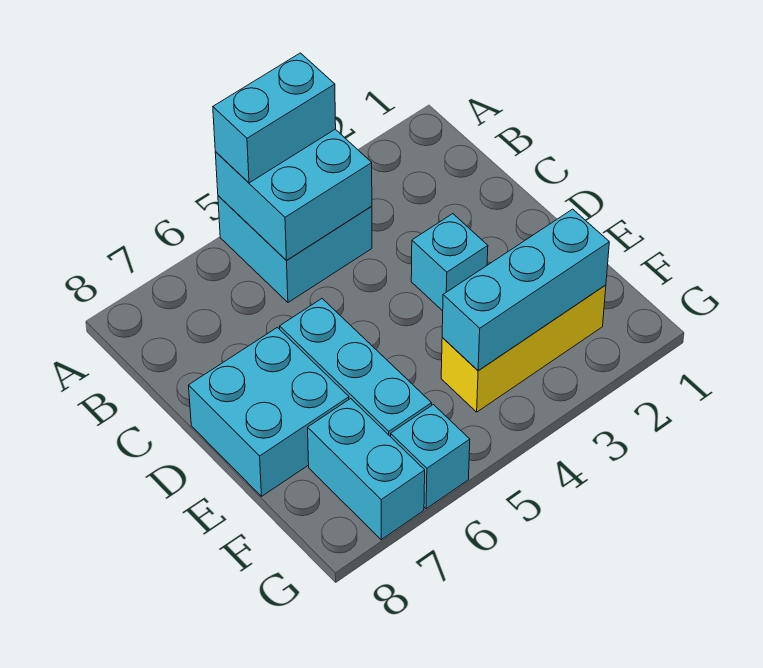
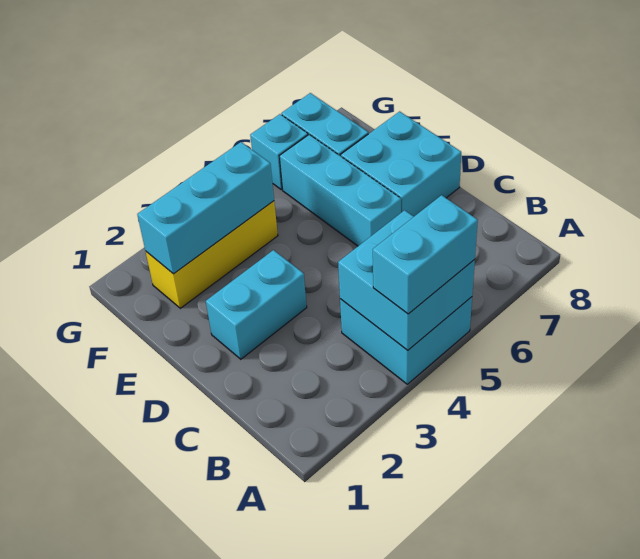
cyan 1x1 brick [411,214,488,311] -> cyan 1x2 brick [206,250,307,359]

